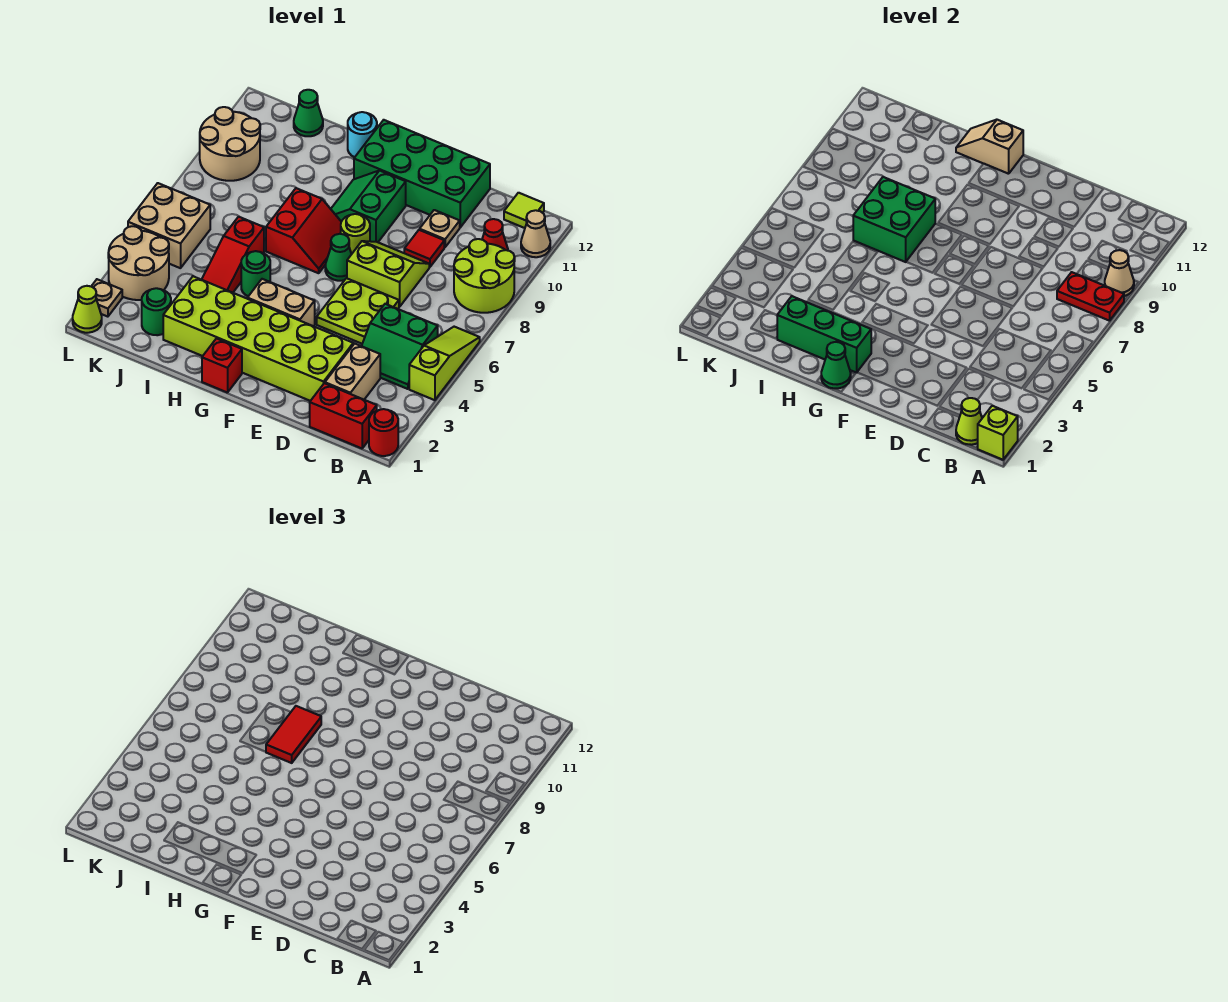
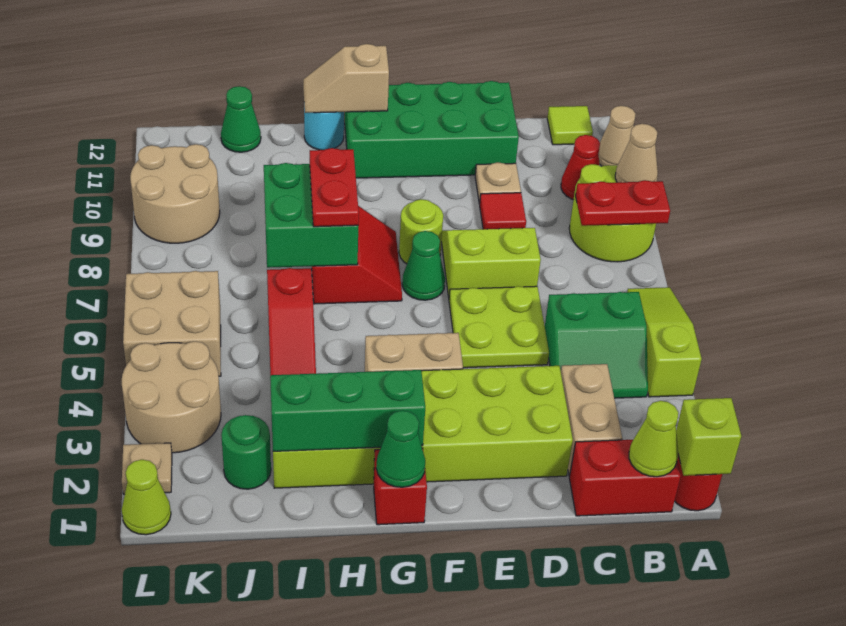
green 2x2 slope [331,170,406,242] -> none
green 1x1 round brick [241,251,270,296] -> none
red 1x2 tile [266,706,321,763] -> red 1x2 plate [310,148,359,227]

